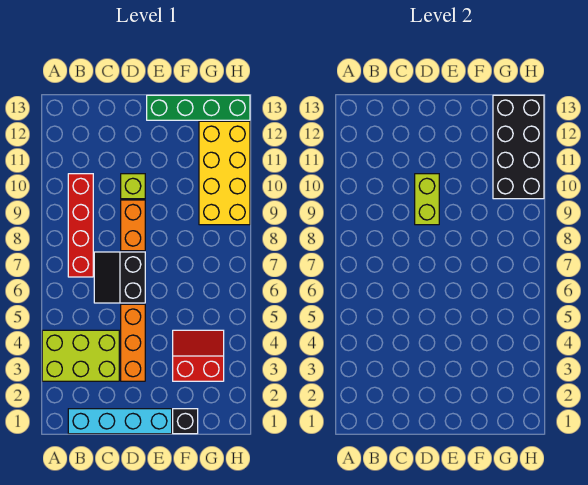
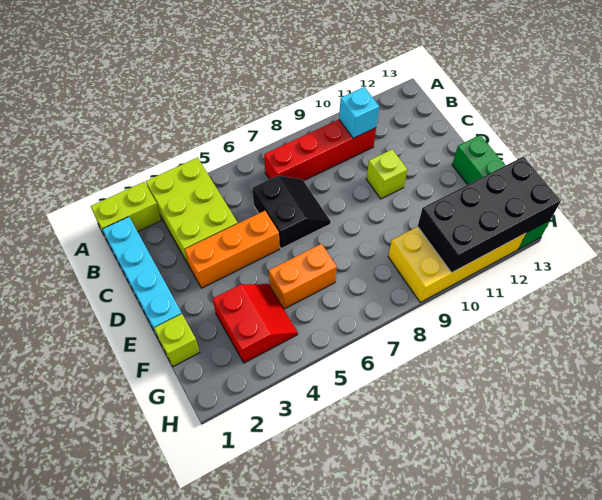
none -> cyan 1x1 brick [339,87,379,138]
black 2x2 slope [94,252,145,303] -> black 2x2 slope turned to [252,176,331,249]
orange 1x2 brick [121,200,145,251] -> orange 1x2 brick moved to [269,244,337,309]
lime 1x2 brick [415,174,439,225] -> lime 1x2 brick moved to [91,182,161,240]
black 1x1 brick [173,409,198,434] -> lime 1x1 brick [154,314,200,366]

